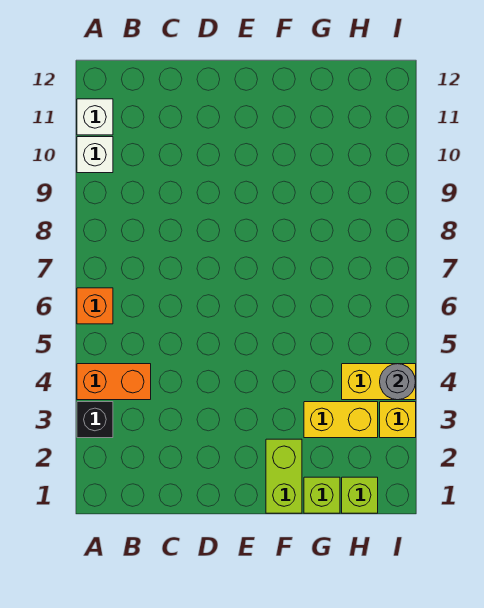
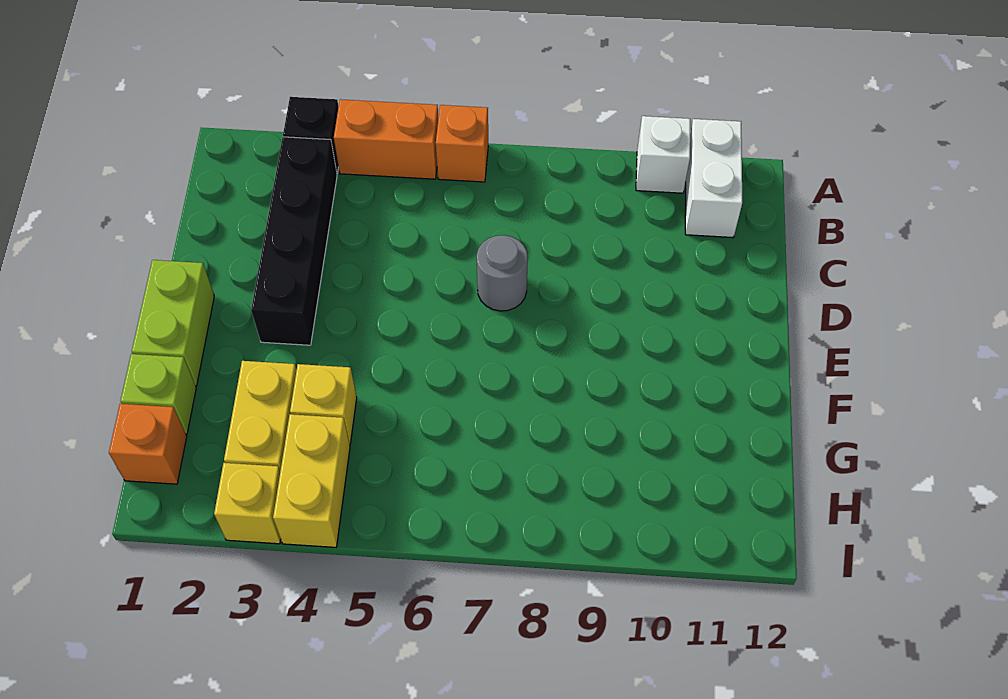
orange 1x2 brick [77,364,151,400] -> orange 1x2 brick turned to [334,99,438,179]
white 1x1 brick [77,99,113,135] -> white 1x2 brick [685,119,742,238]
none -> black 1x4 brick [251,137,337,345]
lime 1x2 brick [266,439,302,513] -> lime 1x2 brick turned to [132,260,214,386]
none -> yellow 1x1 brick [290,364,357,444]
lime 1x1 brick [342,477,378,513] -> orange 1x1 brick [109,404,187,484]
grey 1x1 round brick [380,364,416,400] -> grey 1x1 round brick moved to [477,235,528,311]

